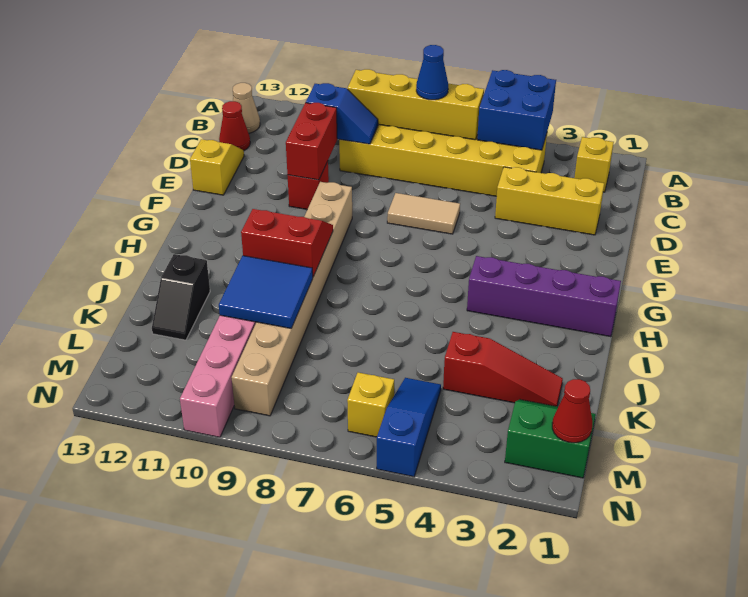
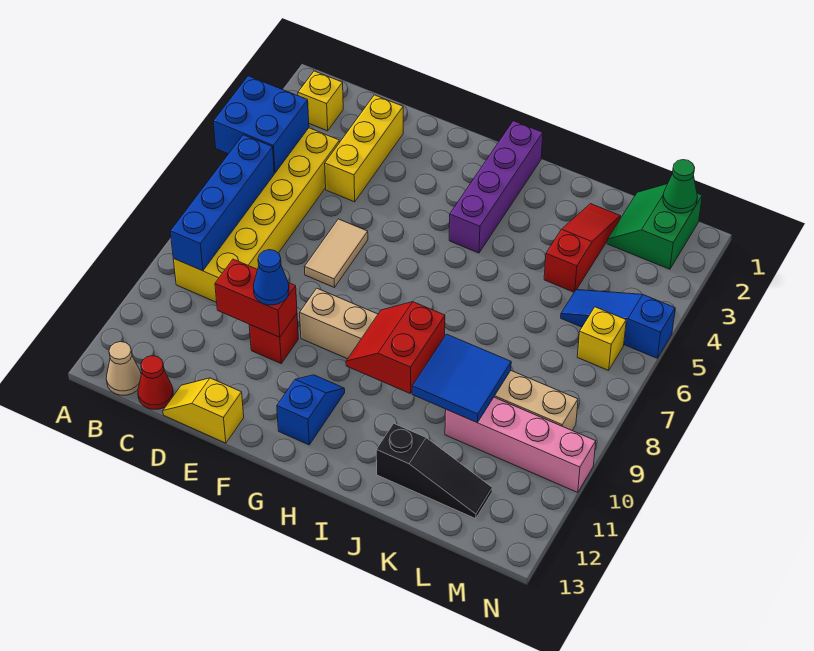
yellow 1x4 brick [348,69,484,140] -> blue 1x4 brick [170,135,274,271]
blue 1x1 cone [416,45,448,100] -> blue 1x1 cone moved to [253,250,289,305]
blue 1x2 slope [306,83,378,144] -> blue 1x2 slope moved to [277,375,345,445]
black 1x2 slope [152,254,210,340] -> black 1x3 slope [376,423,492,519]
red 1x1 cone [552,379,592,443] -> green 1x1 cone [663,160,697,213]

